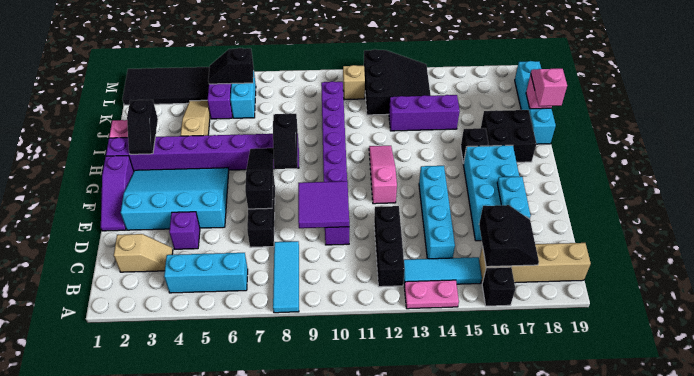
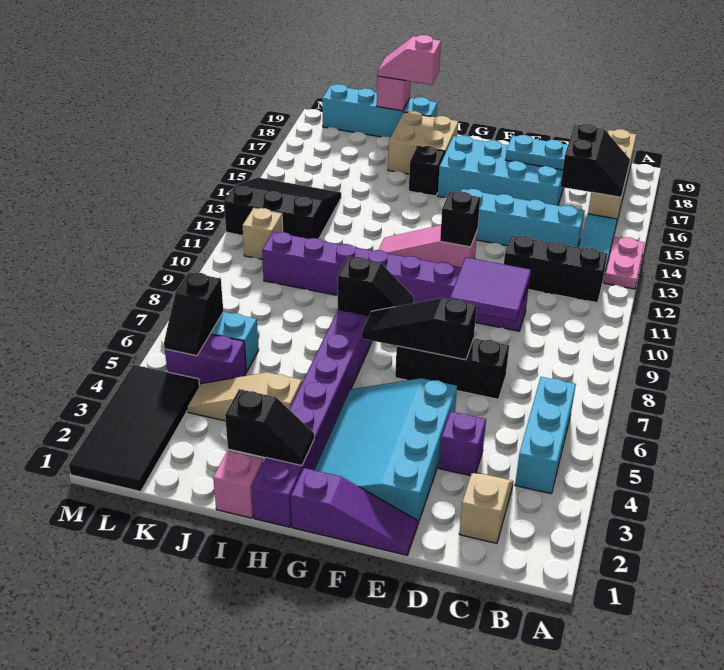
cyan 1x3 tile [273,241,299,313] -> none
black 1x1 brick [482,267,515,306] -> black 1x1 brick moved to [440,192,480,247]
black 2x2 slope [479,205,539,267] -> black 2x2 slope turned to [560,124,630,197]
black 2x2 brick [481,110,536,162] -> tan 2x2 brick [388,111,458,174]
purple 1x3 brick [389,95,460,131] -> none

